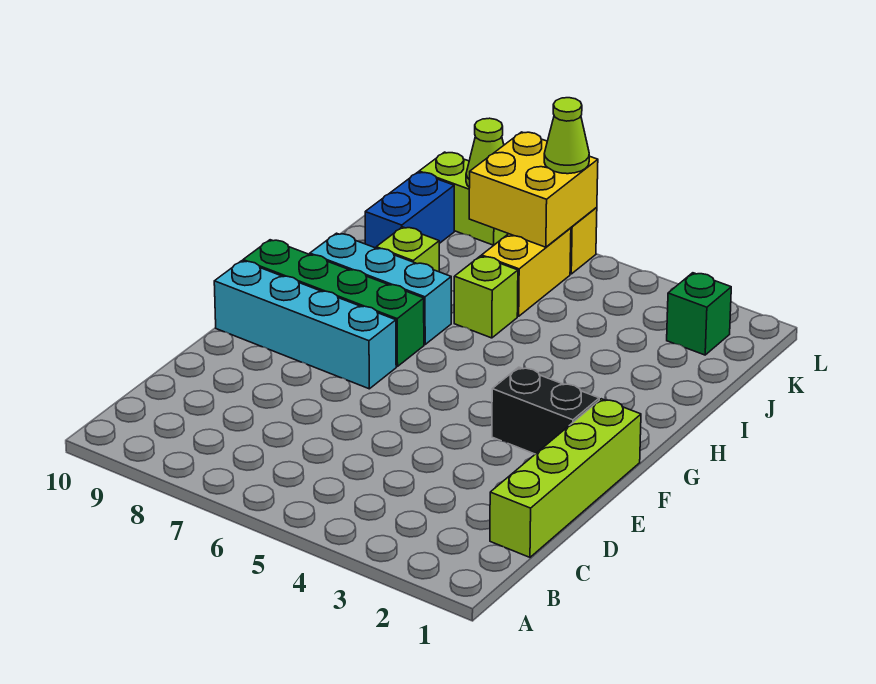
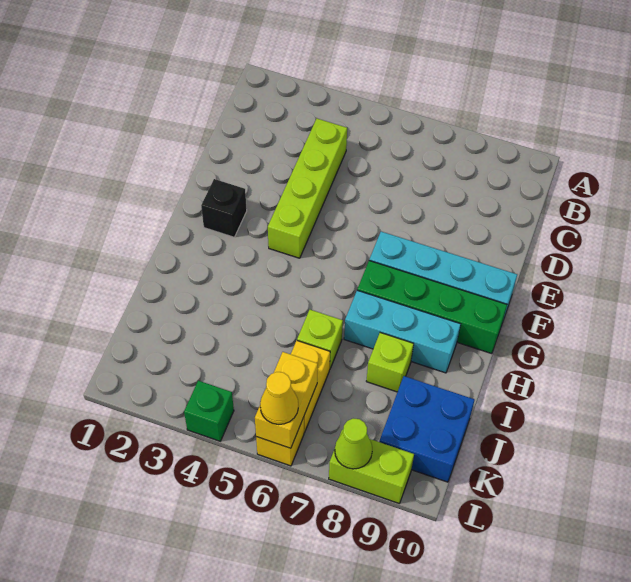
lime 1x4 brick [490,399,641,557] -> lime 1x4 brick moved to [268,119,347,258]
black 1x2 brick [492,367,599,454] -> black 1x1 brick [201,179,247,237]
blue 1x2 brick [365,172,454,248] -> blue 2x2 brick [379,376,474,482]
green 1x1 brick [667,273,731,355] -> green 1x1 brick moved to [184,381,234,441]
yellow 2x2 brick [469,132,598,247] -> yellow 1x2 brick [255,352,318,448]
lime 1x1 cone [544,98,589,174] -> yellow 1x1 cone [260,372,298,424]

